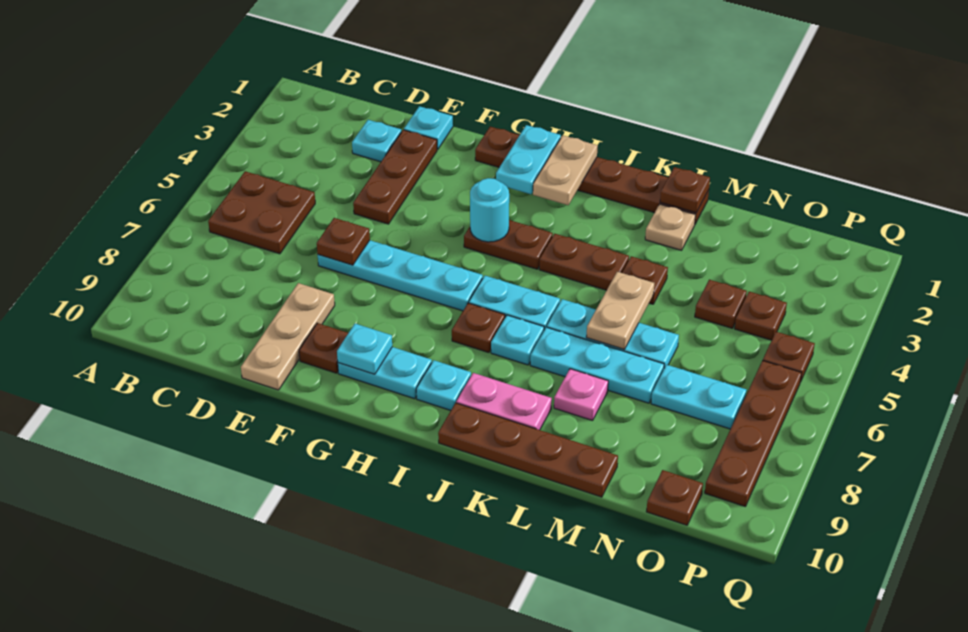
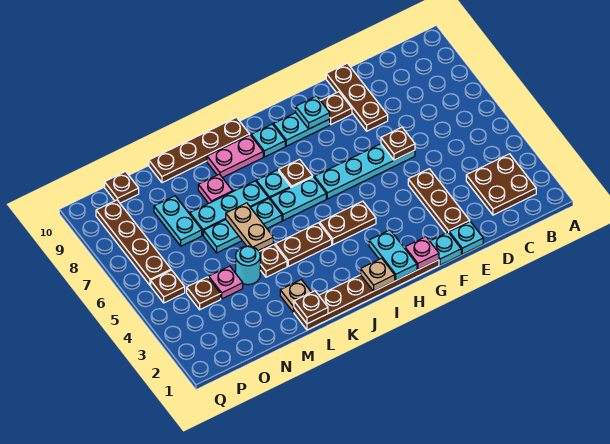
brown 2x2 plate [208,171,315,254] -> brown 2x2 plate moved to [466,154,536,215]
cyan 1x1 plate [352,120,401,162] -> cyan 1x1 plate moved to [430,232,461,265]
tan 1x3 plate [241,283,335,390] -> brown 1x3 plate [326,63,388,131]
none -> pink 1x1 plate [405,237,439,269]
cyan 1x1 round brick [470,178,509,242] -> cyan 1x1 round brick moved to [236,246,260,285]
tan 1x2 plate [533,136,598,205] -> tan 1x1 plate [361,258,395,291]
brown 1x1 plate [695,280,747,328] -> pink 1x1 plate [209,266,243,299]
cyan 1x2 plate [651,365,746,429] -> cyan 1x2 plate turned to [154,196,202,246]

